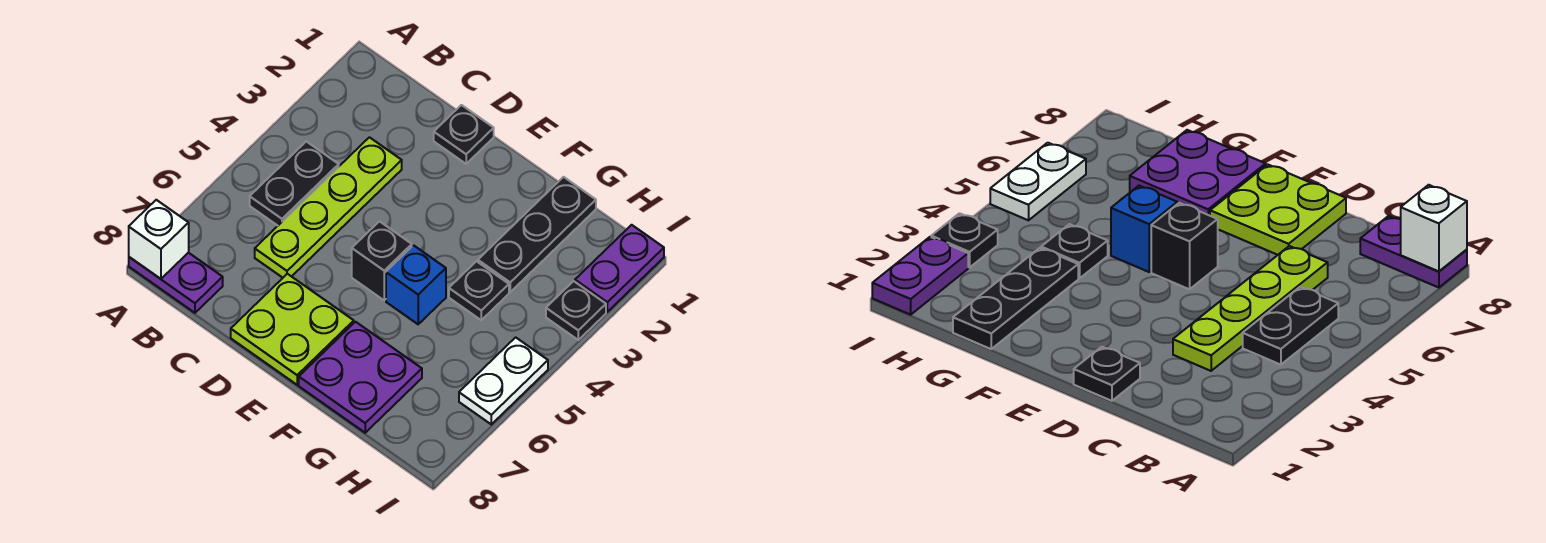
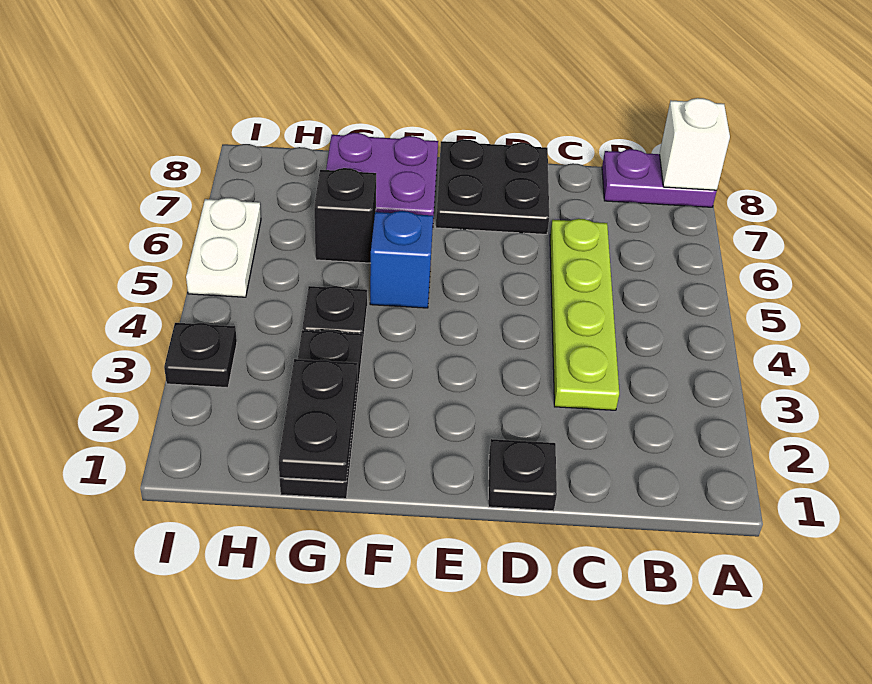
black 1x2 plate [250,141,339,226] -> black 1x2 plate moved to [279,359,357,481]
lime 2x2 plate [231,274,354,385] -> black 2x2 plate [436,139,549,234]
black 1x1 brick [352,221,412,300] -> black 1x1 brick moved to [314,168,376,263]
purple 1x2 plate [575,225,664,312] -> none

